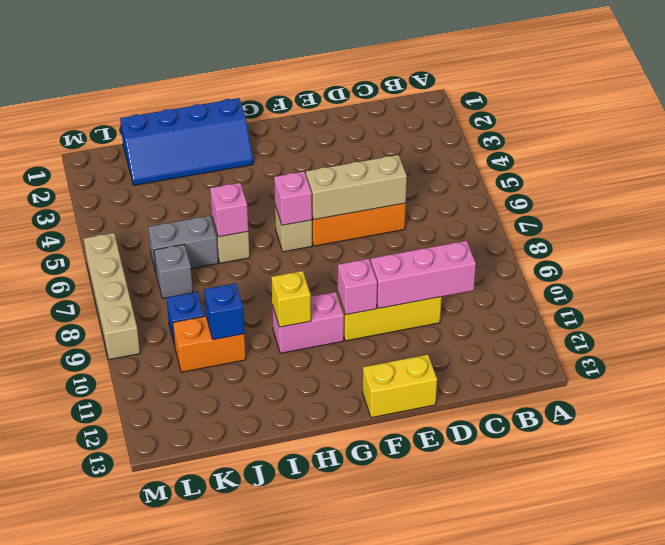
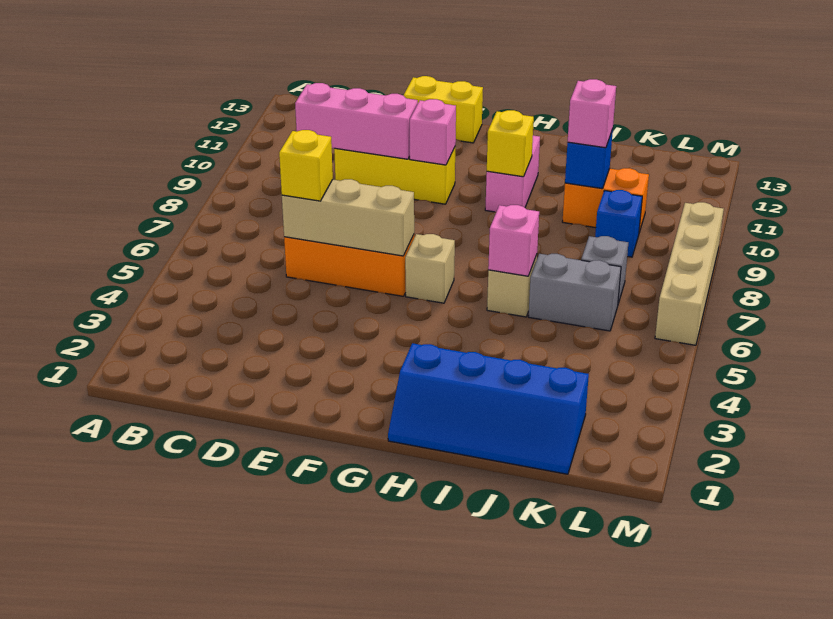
none -> yellow 1x1 brick [279,130,333,201]
pink 1x1 brick [274,172,312,225] -> pink 1x1 brick moved to [568,79,616,148]
pink 1x2 brick [272,292,344,353] -> pink 1x2 brick turned to [485,136,540,212]
blue 2x4 slope [120,98,253,185] -> blue 2x4 slope turned to [388,343,589,474]

